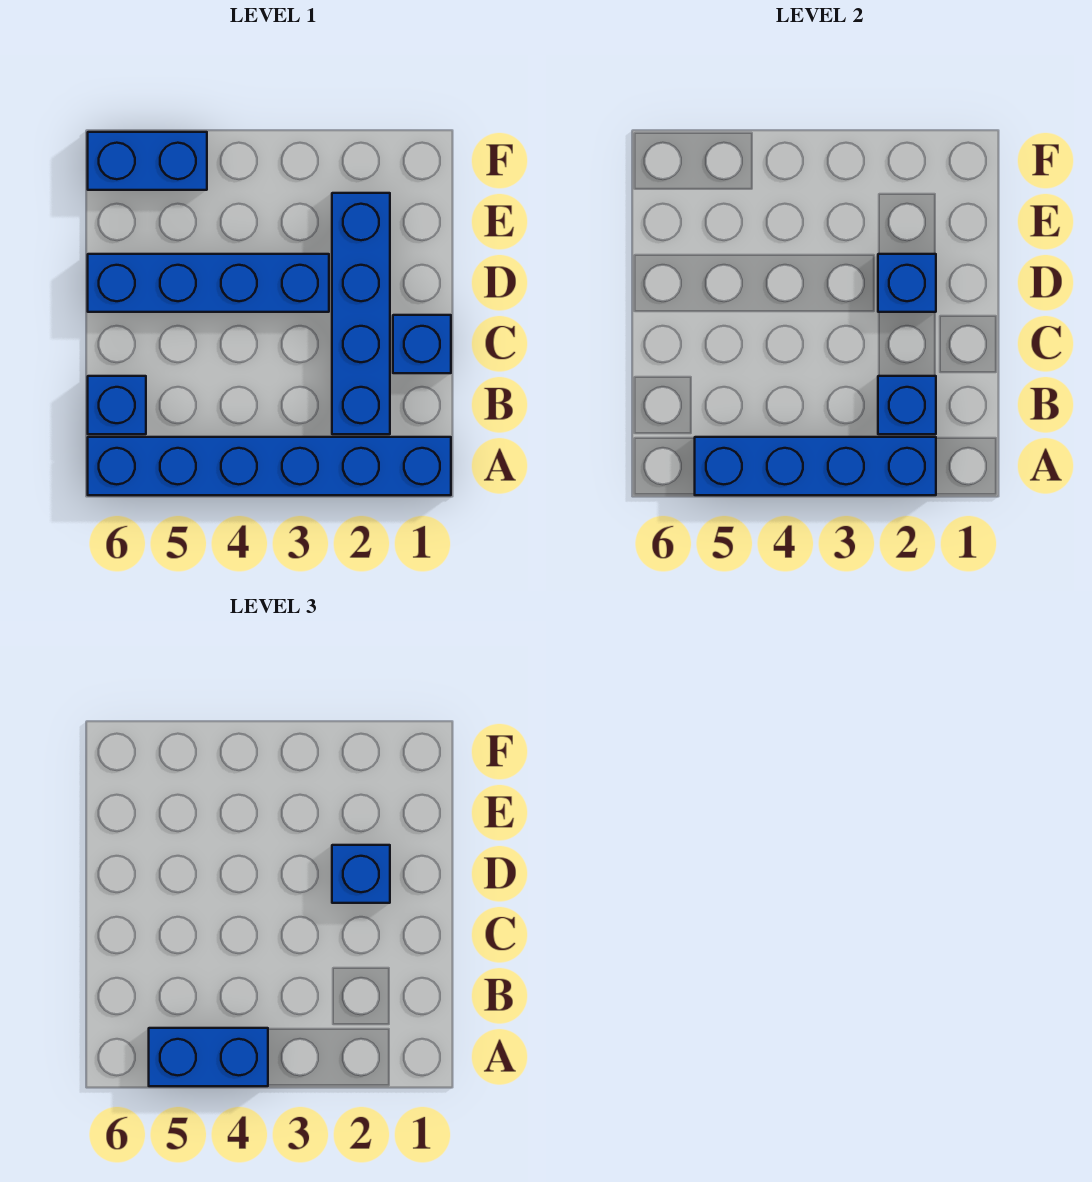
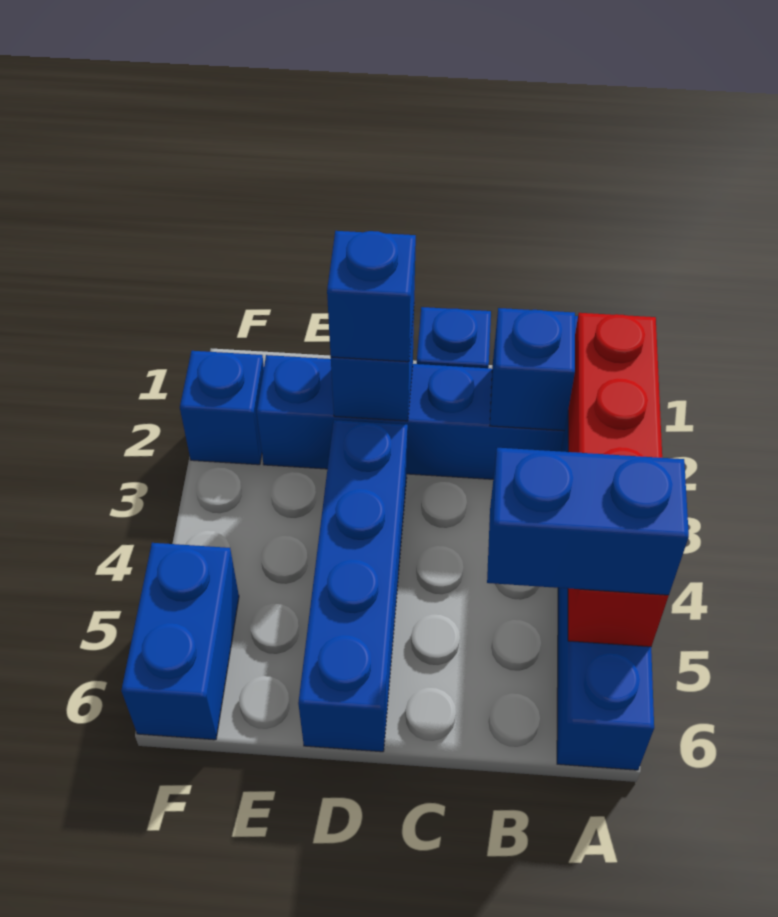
blue 1x4 brick [695,437,936,495] -> red 1x4 brick [568,313,669,647]
blue 1x2 brick [149,1028,268,1086] -> blue 1x2 brick turned to [487,448,689,595]
blue 1x1 brick [88,376,146,434] -> blue 1x1 brick moved to [180,351,264,465]

